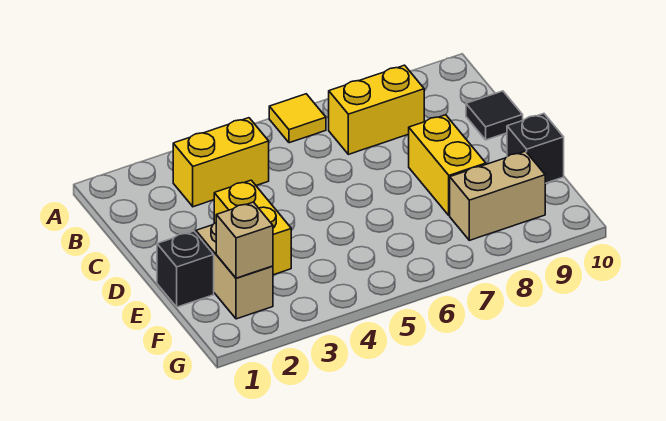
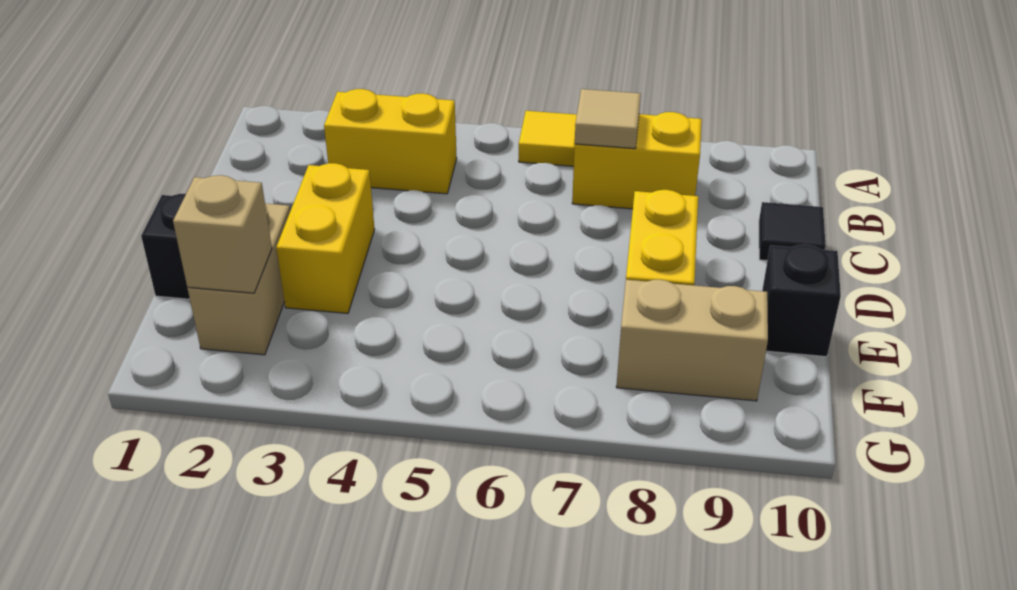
none -> tan 1x1 tile [575,89,641,149]

